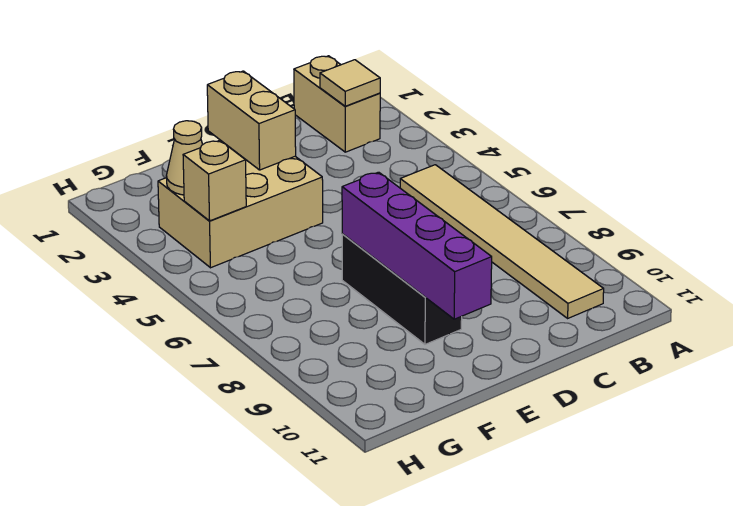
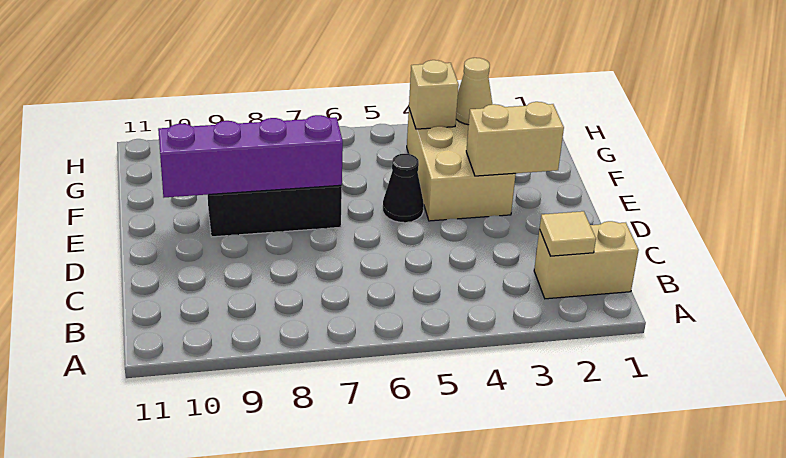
tan 1x6 tile [400,165,604,318] -> none
none -> black 1x1 cone [383,154,424,223]

